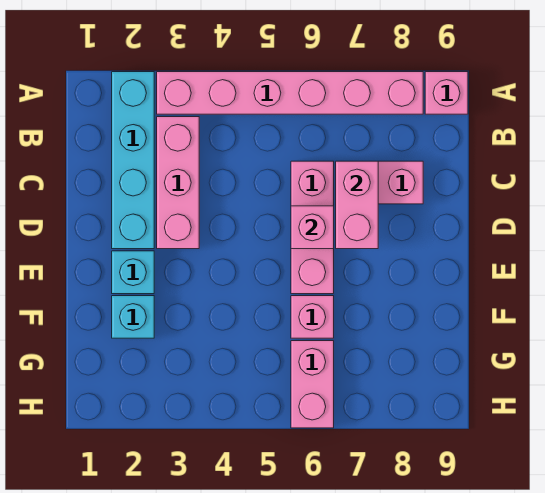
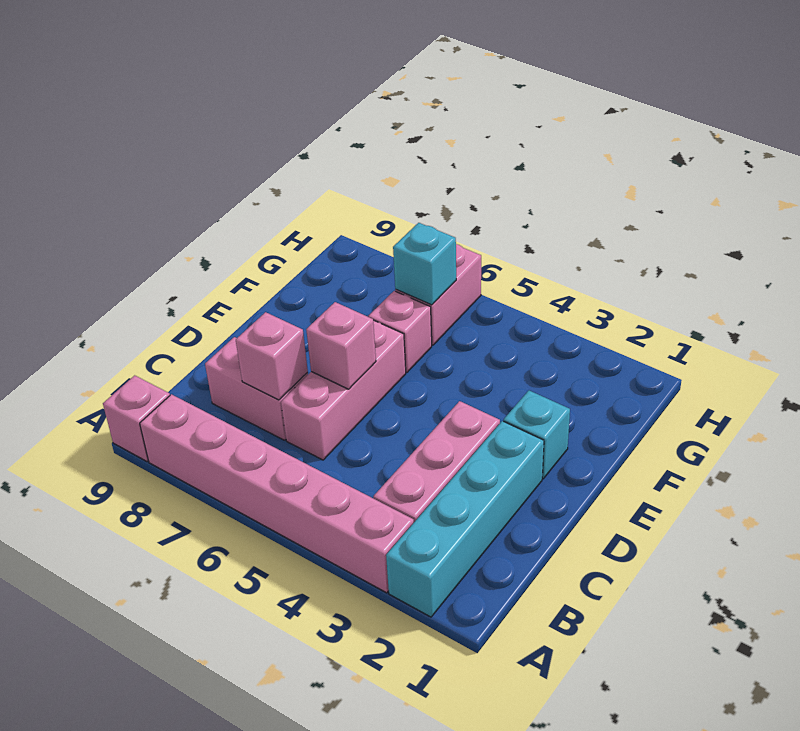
pink 1x2 brick [336,161,378,249] -> pink 1x1 brick [236,312,308,400]
cyan 1x1 brick [112,296,154,338] -> cyan 1x1 brick moved to [393,223,456,305]

